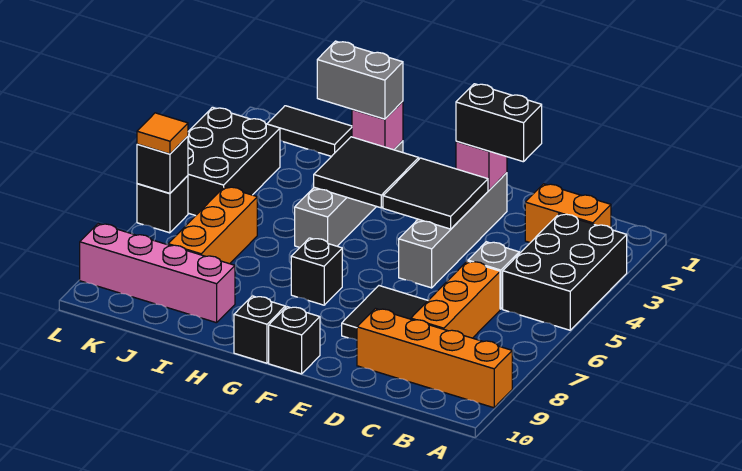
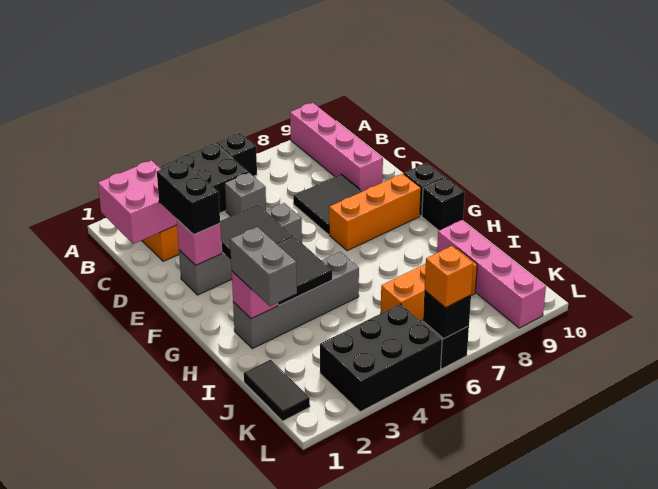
orange 1x4 brick [357,309,512,408] -> pink 1x4 brick [290,103,383,191]
none -> pink 2x2 brick [98,160,177,244]
orange 1x3 brick [411,261,500,338] -> orange 1x3 brick moved to [329,173,421,251]
black 1x1 brick [291,238,342,305] -> black 1x1 brick moved to [216,133,257,176]
orange 1x1 tile [137,113,188,154] -> orange 1x1 brick [425,246,473,308]

